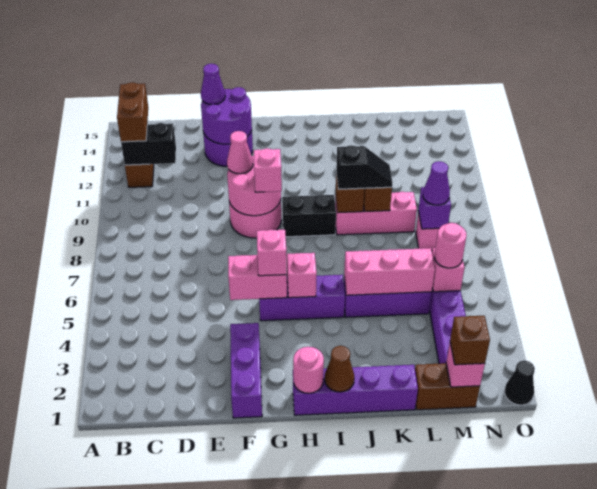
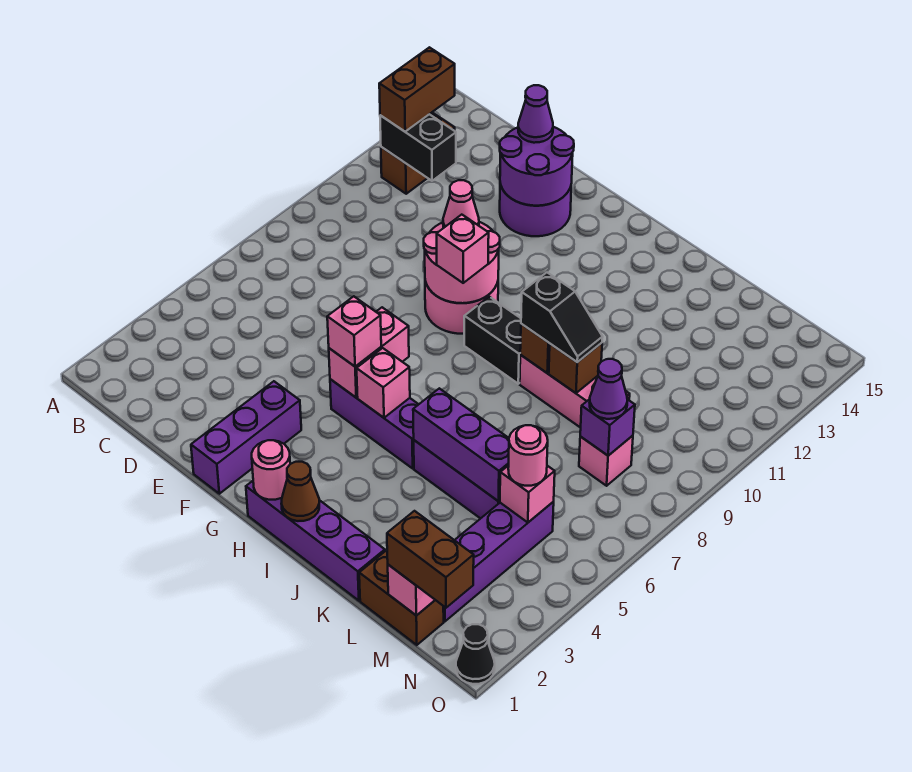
pink 1x2 brick [228,255,287,300] -> pink 1x2 brick turned to [329,307,409,397]
pink 1x3 brick [344,248,435,295] -> purple 1x3 brick [413,388,509,501]
brown 1x1 brick [450,316,490,365] -> brown 1x2 brick [387,511,474,608]

